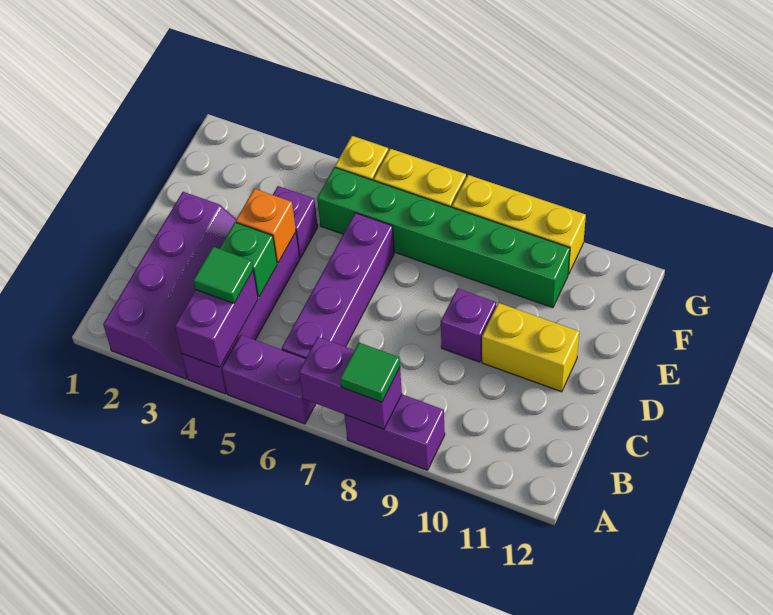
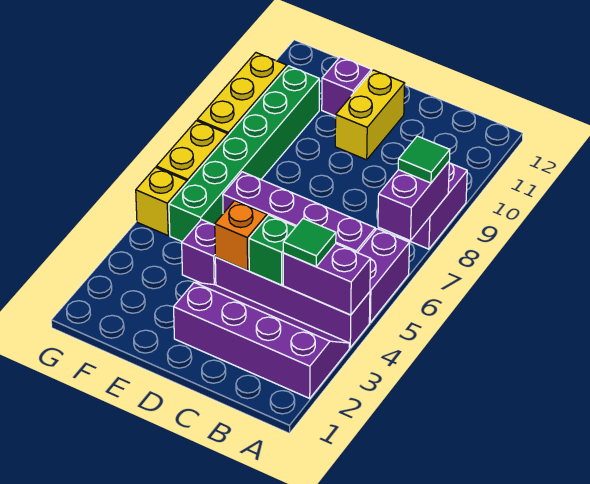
purple 1x1 brick [441,288,496,362] -> purple 1x1 brick moved to [322,57,372,116]

